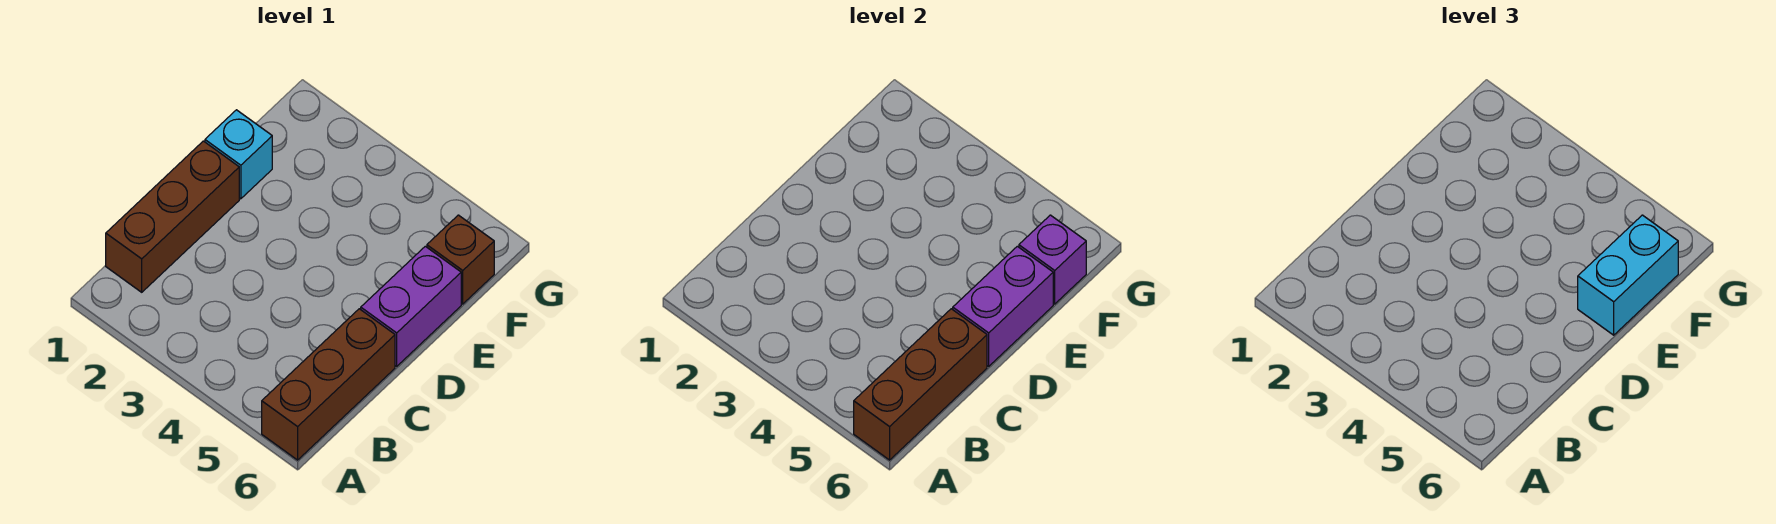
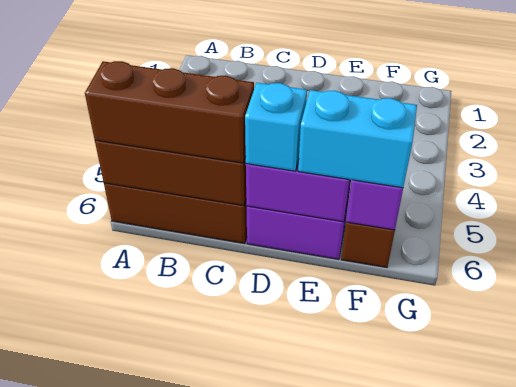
brown 1x3 brick [106,141,239,292] -> brown 1x3 brick moved to [85,61,254,163]
cyan 1x1 brick [205,110,272,199] -> cyan 1x1 brick moved to [245,83,307,171]

